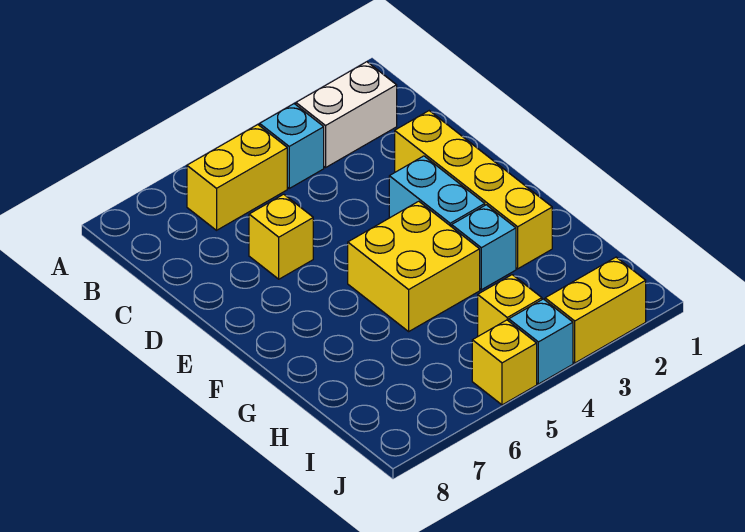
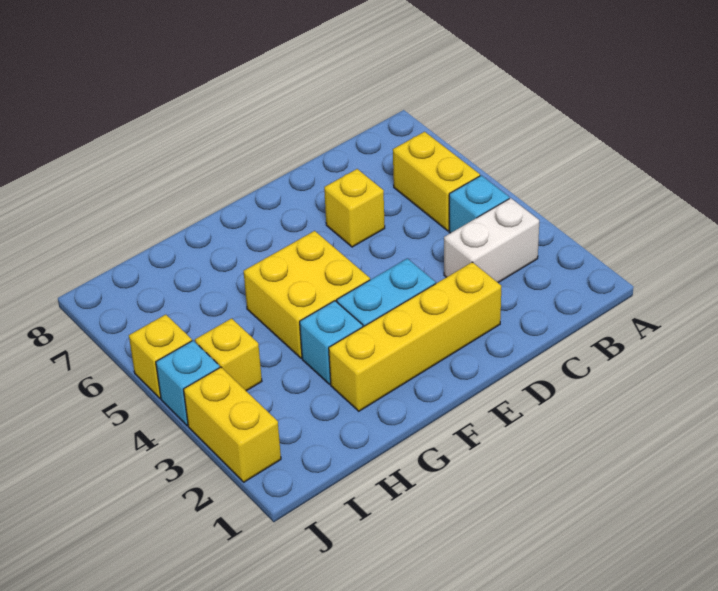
white 1x2 brick [296,62,397,167] -> white 1x2 brick turned to [444,198,539,282]

